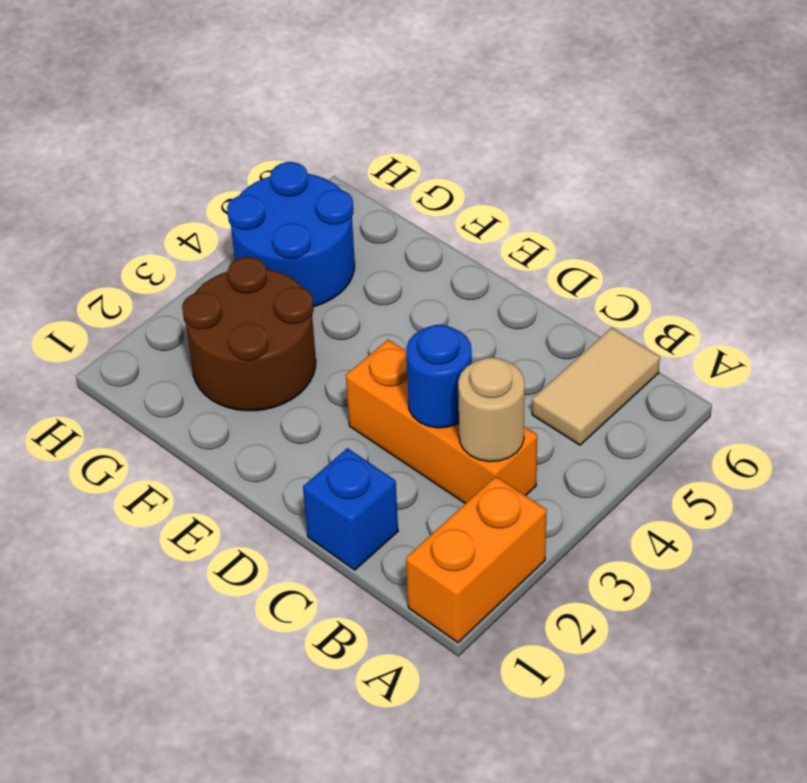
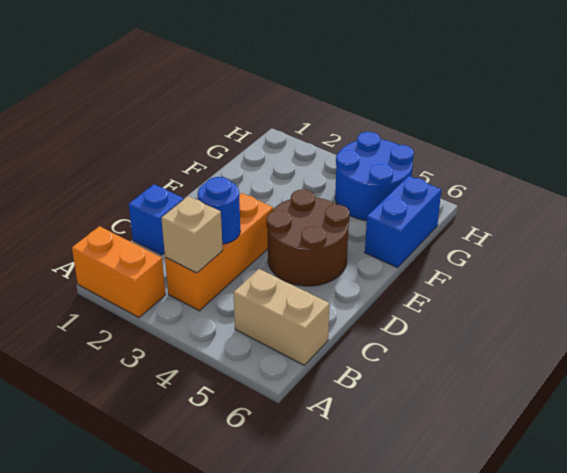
tan 1x1 round brick [458,358,525,462] -> tan 1x1 brick [161,196,223,273]
tan 1x2 tile [532,328,660,445] -> tan 1x2 brick [234,269,330,365]
brown 2x2 round brick [182,257,316,411] -> brown 2x2 round brick moved to [267,190,350,286]
none -> blue 1x2 brick [365,176,441,267]

